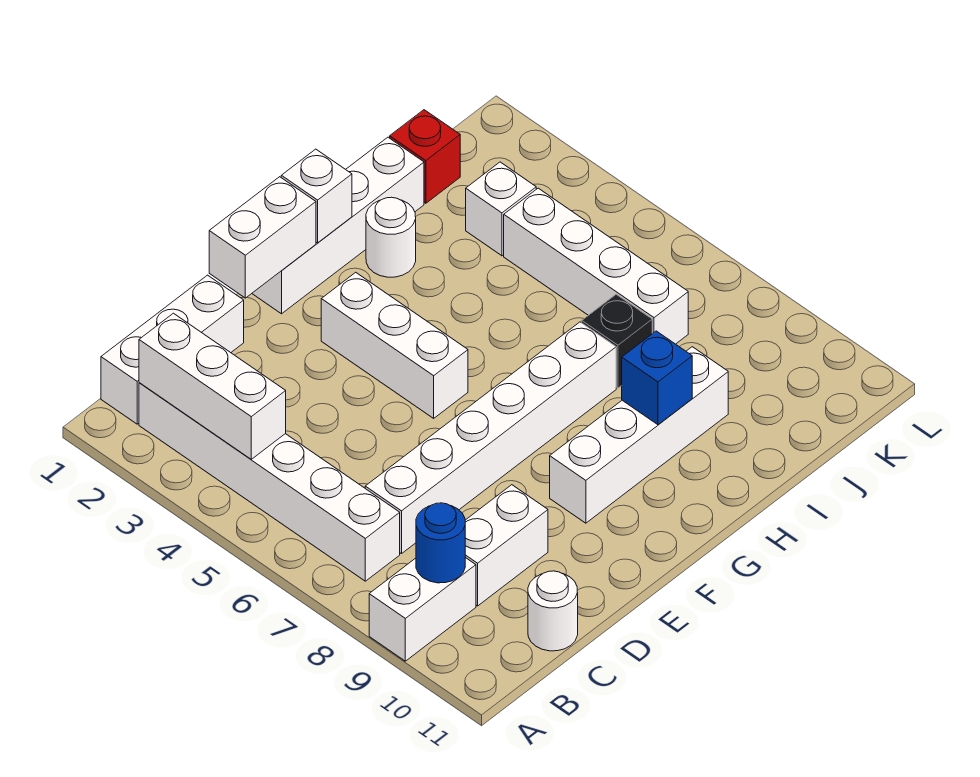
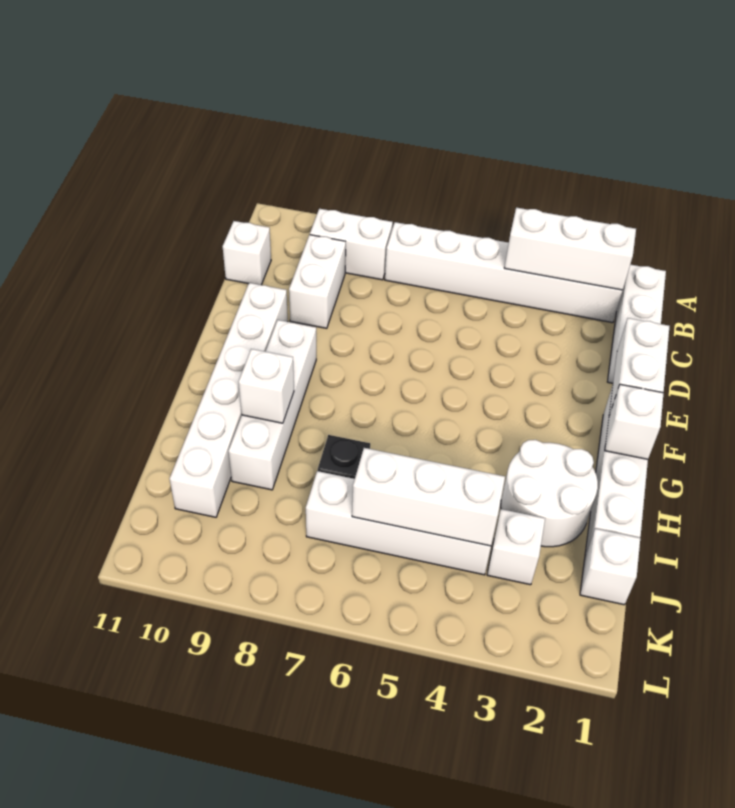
white 1x2 brick [369,558,476,661] -> white 1x2 brick turned to [310,209,393,280]
blue 1x1 round brick [416,503,465,583] -> none
white 1x6 brick [365,322,616,554] -> white 1x6 brick moved to [170,283,288,517]
white 1x1 round brick [528,571,578,651] -> white 1x1 brick [223,221,271,285]
white 1x3 brick [321,272,468,418] -> white 1x3 brick moved to [352,448,505,546]
white 1x1 round brick [366,197,416,277] -> white 2x2 round brick [501,440,598,547]
blue 1x1 brick [622,331,692,425] -> white 1x1 brick [239,349,294,423]
red 1x1 brick [390,110,460,203] -> white 1x1 brick [580,529,640,605]

